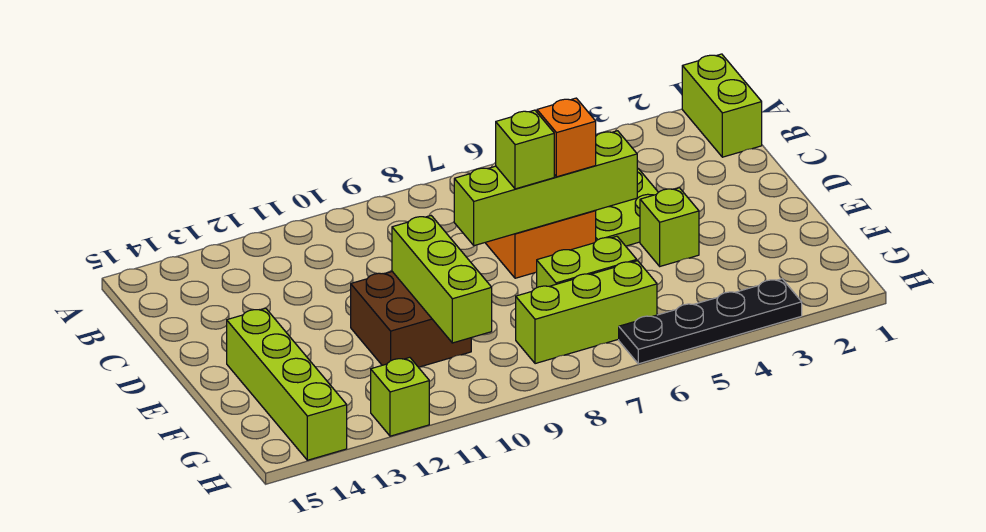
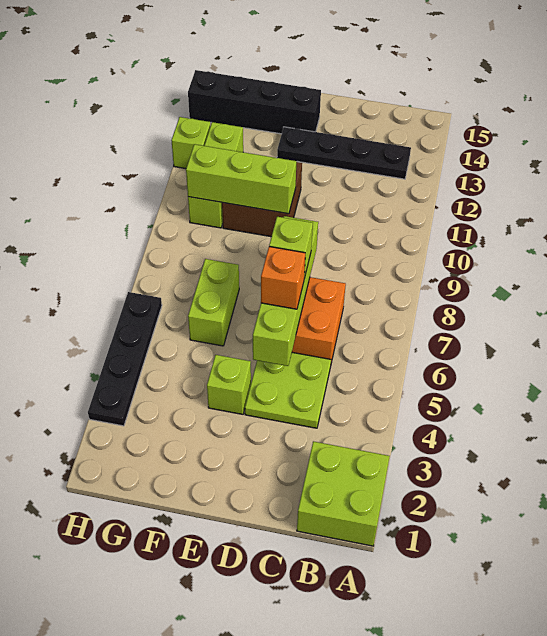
lime 1x2 brick [682,54,762,157] -> lime 2x2 brick [297,441,390,546]
none -> black 1x4 plate [277,127,411,179]
lime 1x4 brick [227,308,347,460] -> black 1x4 brick [188,70,321,134]
lime 1x3 brick [516,261,657,364] -> lime 1x3 brick moved to [188,122,243,228]

